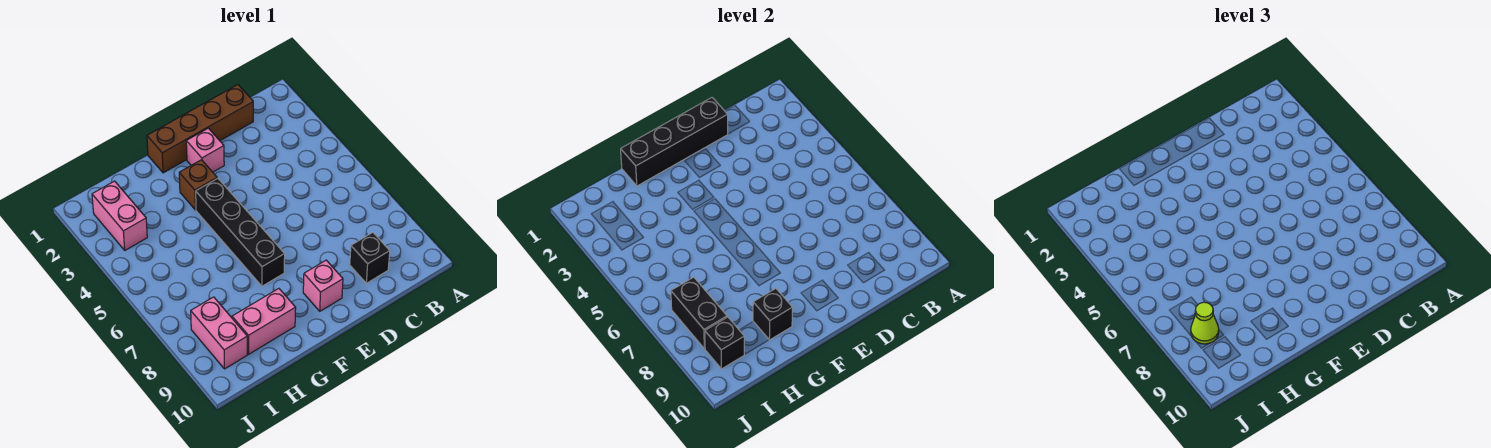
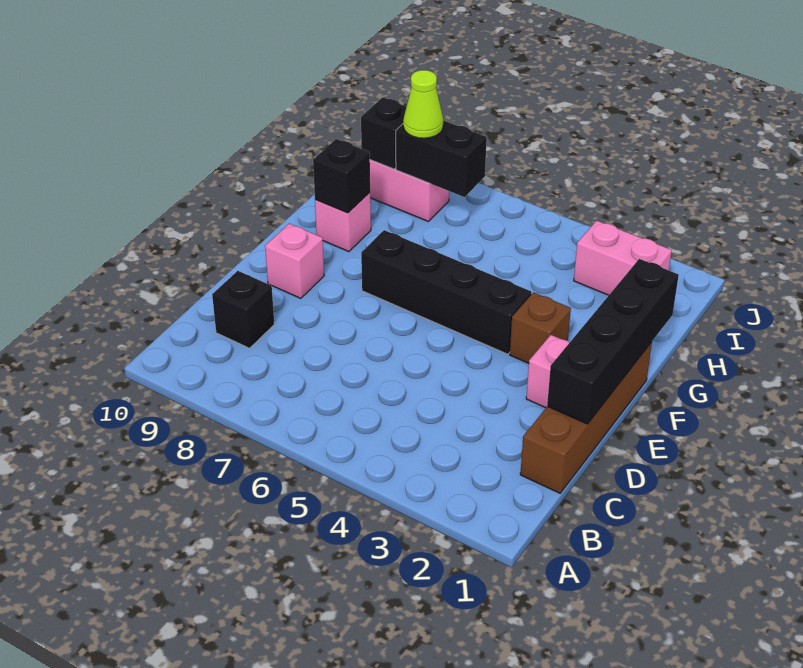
pink 1x2 brick [232,288,296,354] -> pink 1x1 brick [315,193,371,252]

